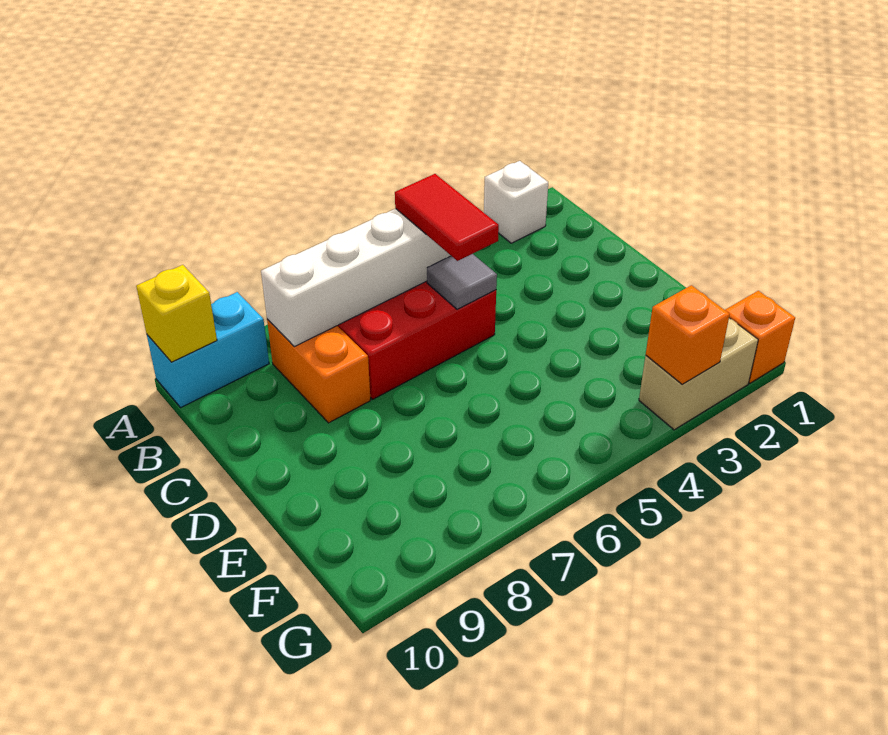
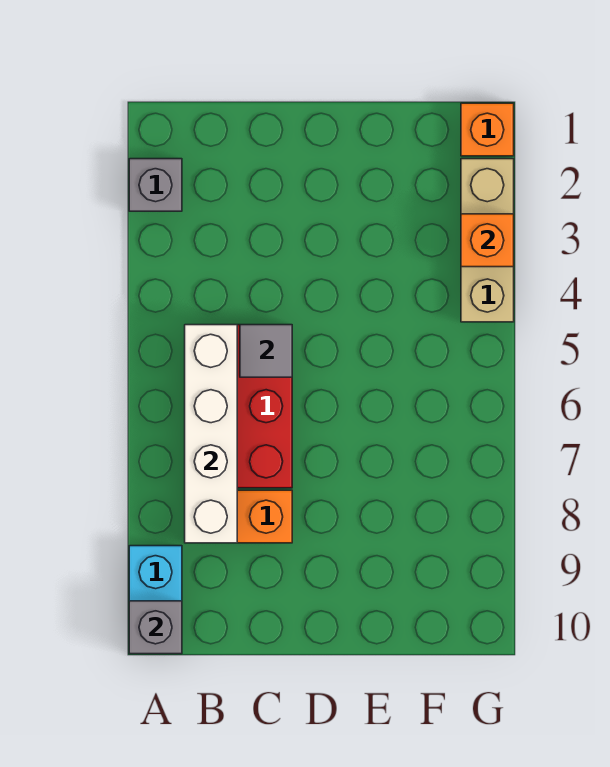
white 1x1 brick [484,161,548,243] -> grey 1x1 brick [129,159,182,211]
yellow 1x1 brick [136,265,217,362] -> grey 1x1 brick [129,601,182,654]
red 1x2 tile [395,174,499,261] -> none
tan 1x2 brick [639,318,758,430] -> tan 1x3 brick [461,159,514,322]

